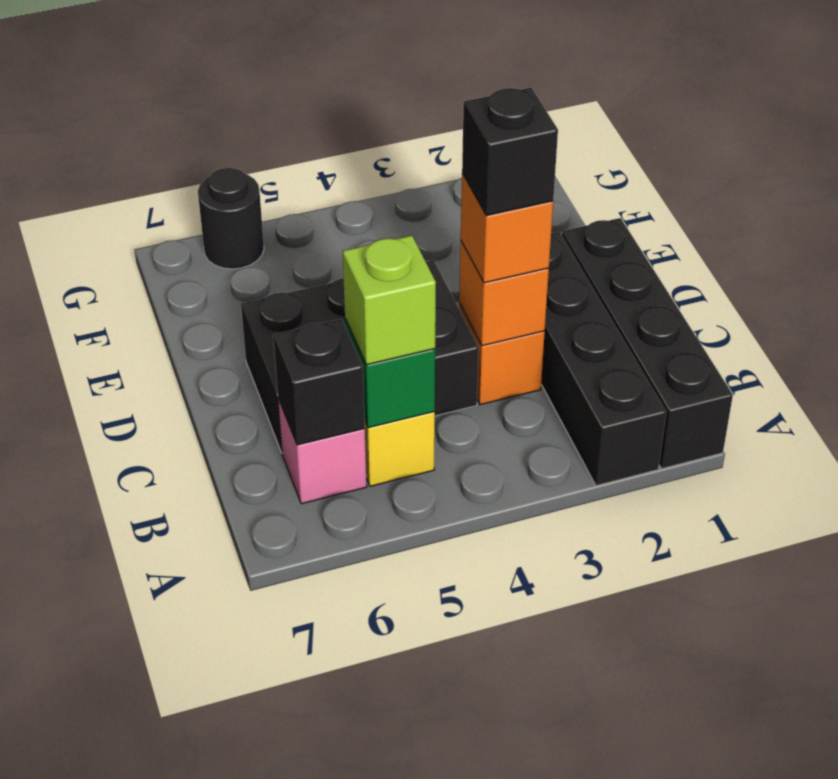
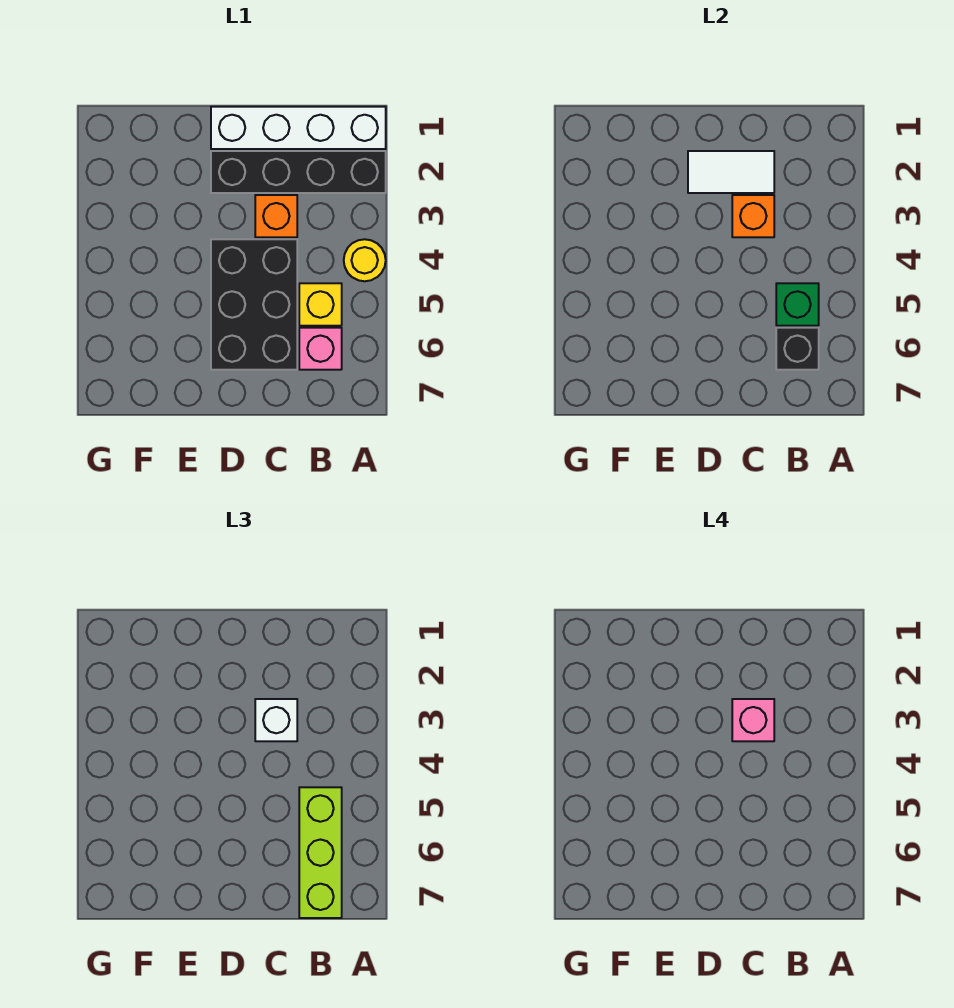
black 1x4 brick [562,218,733,469] -> white 1x4 brick [211,107,386,149]
none -> yellow 1x1 round brick [344,239,386,281]
lime 1x1 brick [342,235,436,365] -> lime 1x3 brick [299,787,342,918]
none -> white 1x2 tile [688,151,774,193]
orange 1x1 brick [461,173,553,283] -> white 1x1 brick [255,699,297,741]
black 1x1 brick [462,88,558,216] -> pink 1x1 brick [732,699,774,741]
black 1x1 round brick [198,168,264,269] -> none

